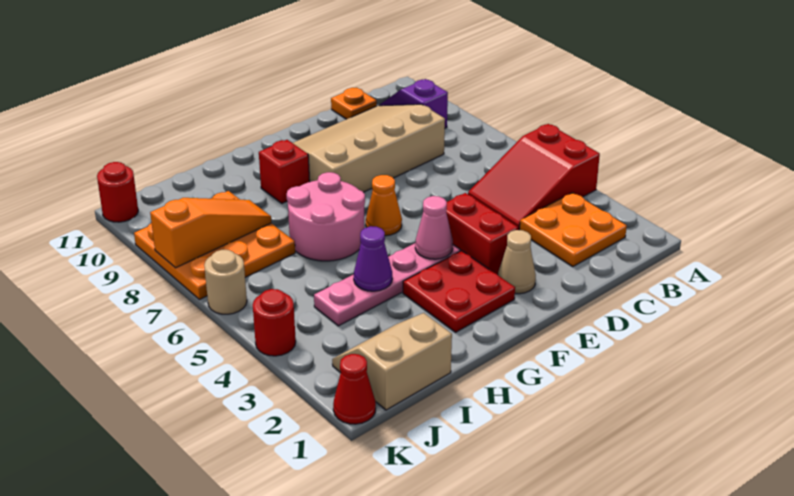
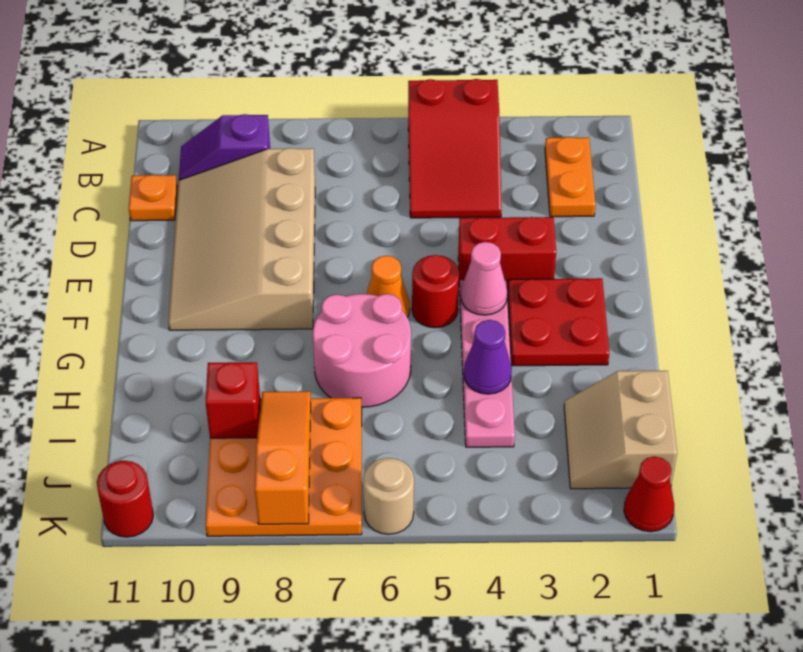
orange 2x2 plate [519,193,627,267] -> orange 1x2 plate [545,137,595,217]
tan 1x1 cone [498,230,536,294] -> none
red 1x1 brick [259,140,310,203] -> red 1x1 brick moved to [206,362,260,438]
red 1x1 round brick [253,289,296,356] -> red 1x1 round brick moved to [412,255,459,328]

